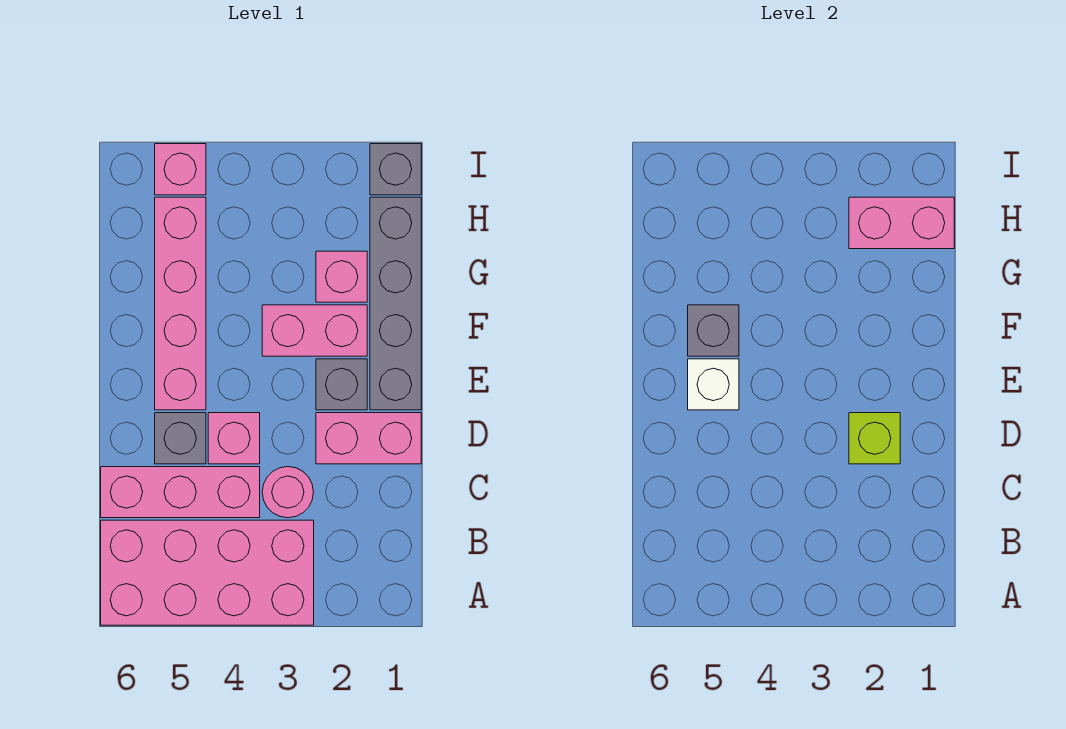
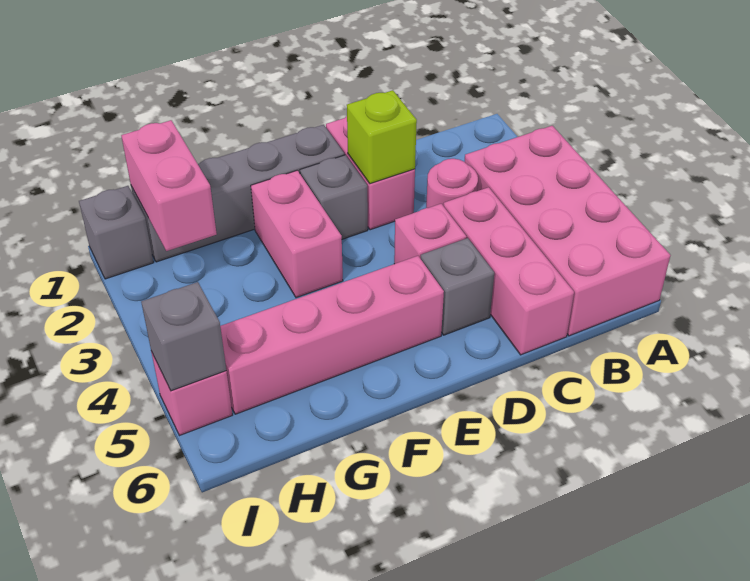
white 1x1 brick [688,359,739,410] -> none
grey 1x1 brick [688,305,739,356] -> grey 1x1 brick moved to [141,282,226,391]
pink 1x1 brick [316,251,367,302] -> none

